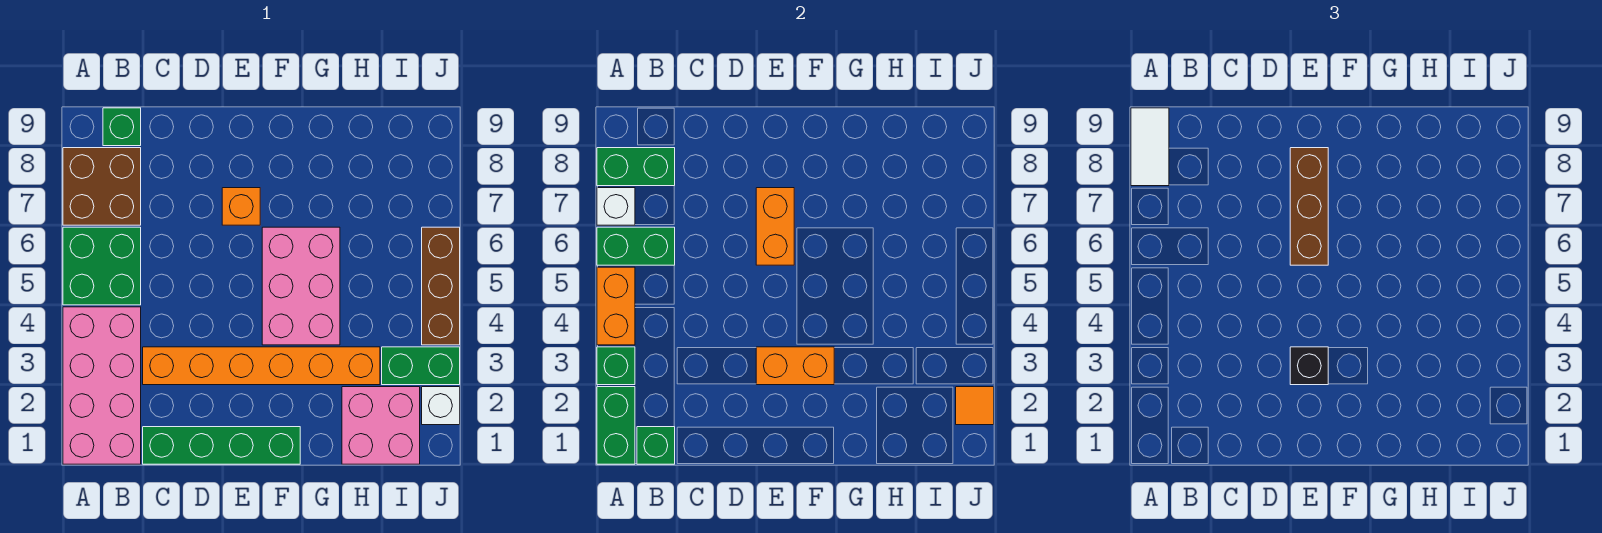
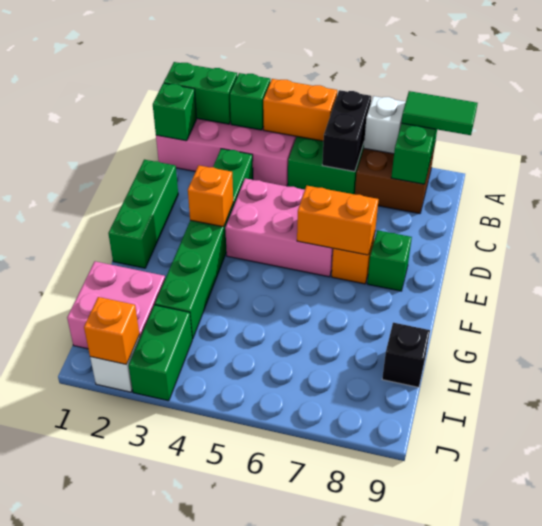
green 1x2 brick [597,227,675,265] -> black 1x2 brick [322,90,371,172]
white 1x2 tile [1131,108,1169,186] -> green 1x2 tile [402,91,478,135]
green 1x1 brick [103,108,141,146] -> green 1x1 brick moved to [367,230,412,291]
green 1x4 brick [143,427,300,464] -> green 1x3 brick [108,160,178,268]
orange 1x6 brick [143,347,380,385] -> green 1x6 brick [155,149,253,339]
orange 1x2 brick [756,347,834,385] -> orange 1x1 brick [188,165,233,227]
black 1x1 brick [1290,347,1328,385] -> black 1x1 brick moved to [382,323,430,387]
brown 1x3 brick [1290,148,1328,265] -> none
pink 2x3 brick [262,227,340,345] -> pink 2x3 brick moved to [225,178,333,277]
orange 1x1 tile [956,387,994,425] -> orange 1x1 brick [84,297,139,365]
brown 1x3 brick [422,227,460,345] -> none

